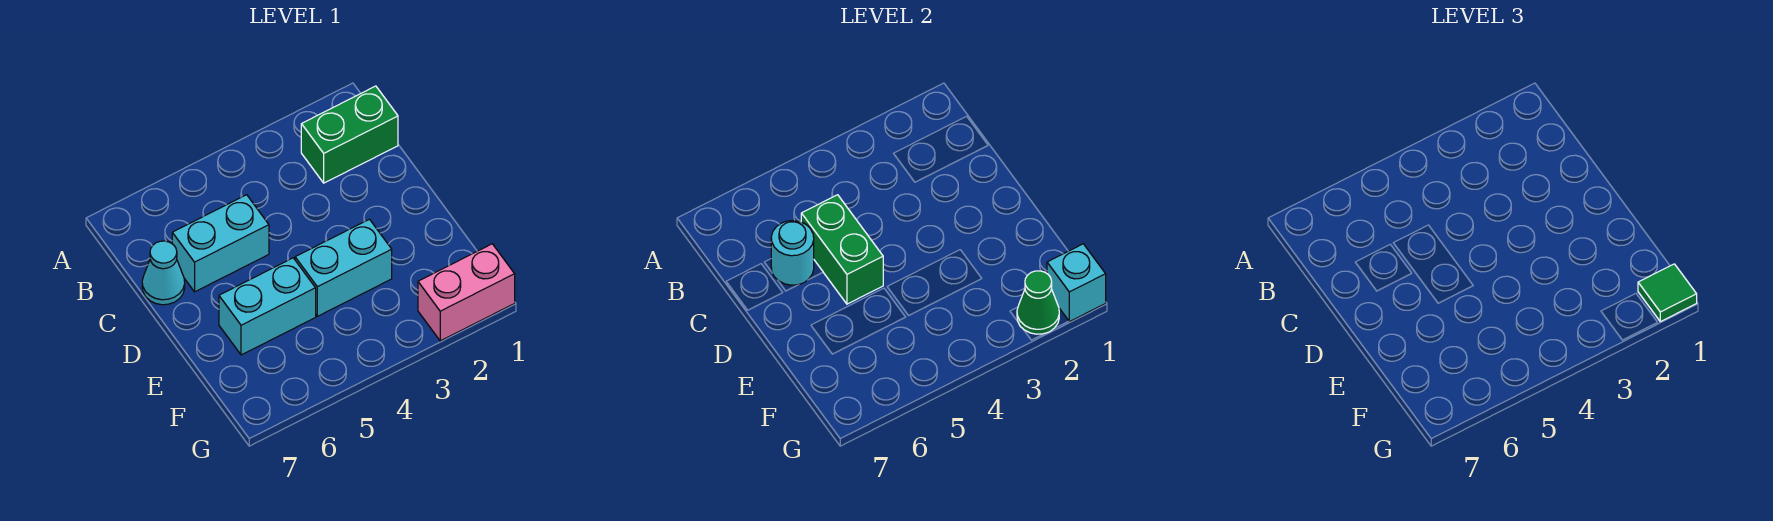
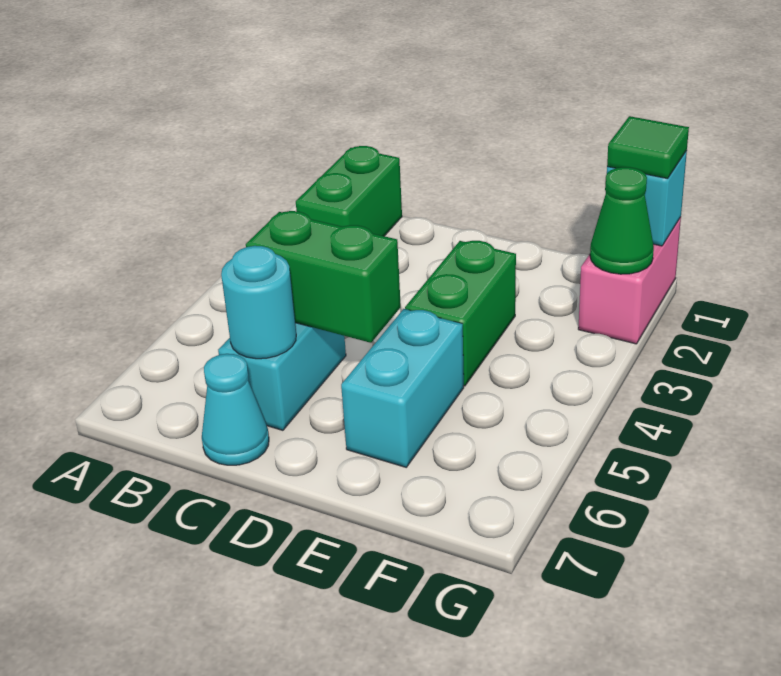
cyan 1x2 brick [295,219,392,316] -> green 1x2 brick [405,241,516,386]

